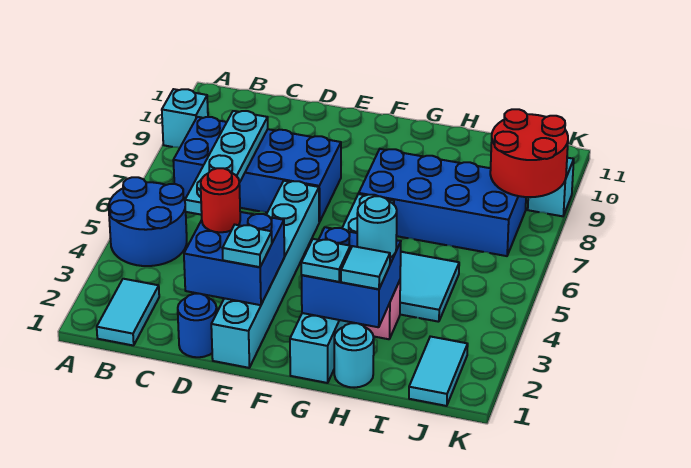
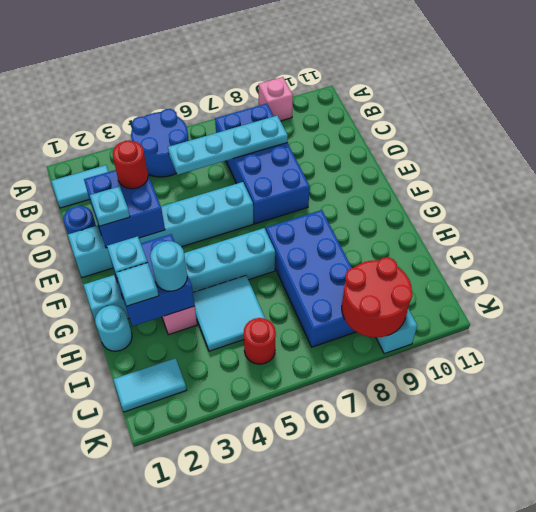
cyan 1x1 brick [162,89,208,148] -> pink 1x1 brick [259,77,293,121]
none -> red 1x1 round brick [244,318,276,364]

